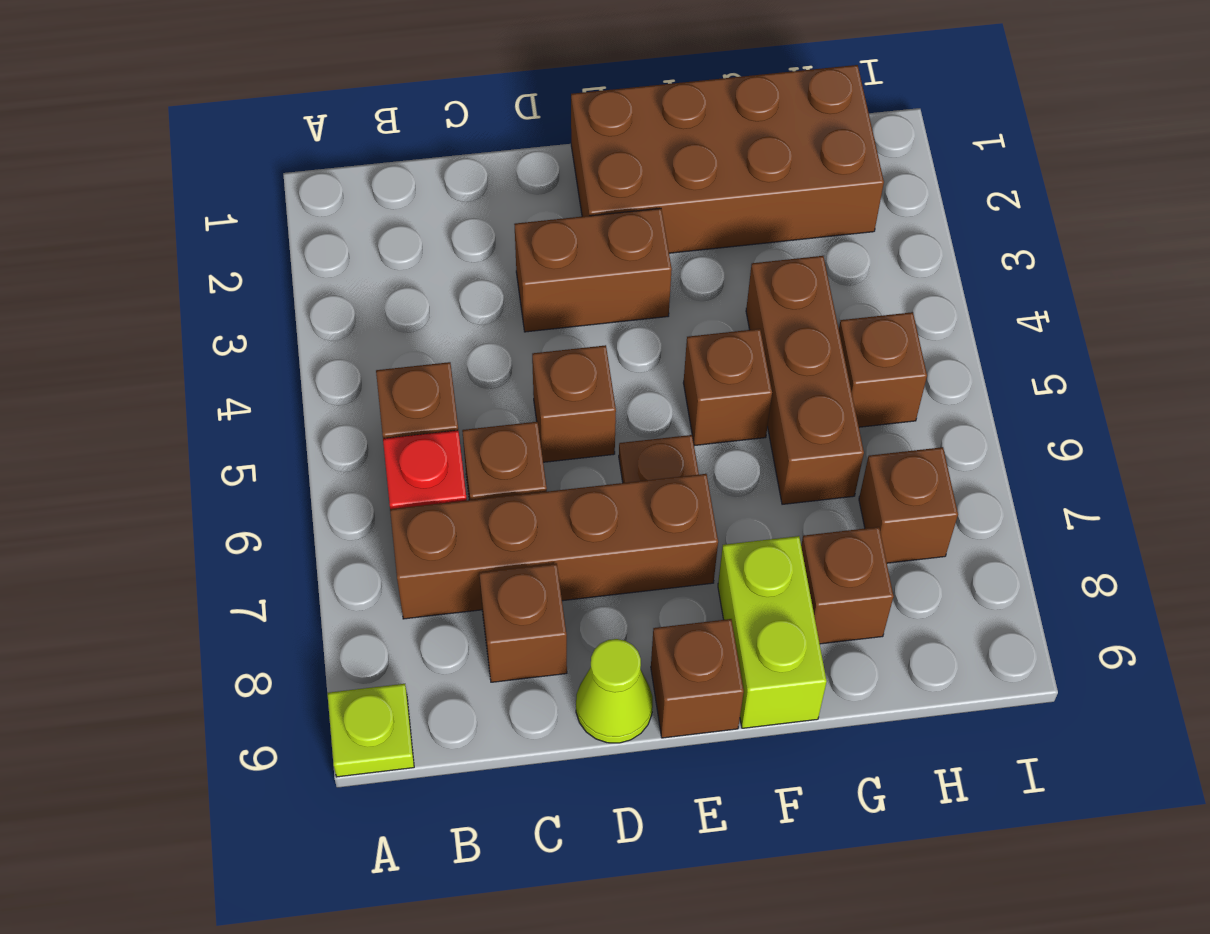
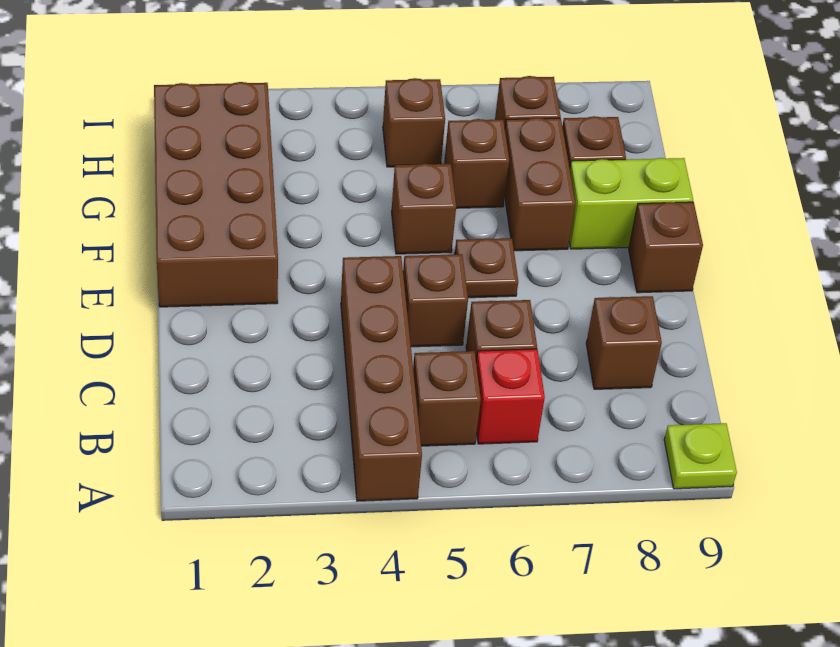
brown 1x4 brick [390,474,718,619] -> brown 1x4 brick moved to [341,256,422,501]
brown 1x2 brick [514,208,672,332] -> brown 1x2 brick moved to [505,118,575,251]
lime 1x1 cone [576,639,653,743] -> none
brown 1x3 brick [746,256,864,504] -> brown 1x1 brick [444,119,509,208]

